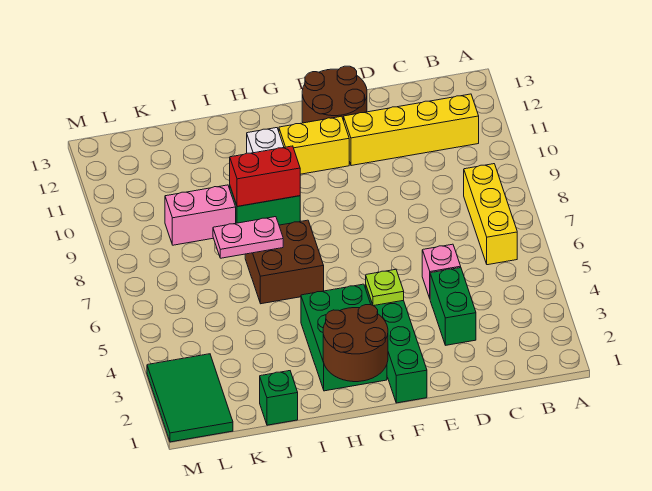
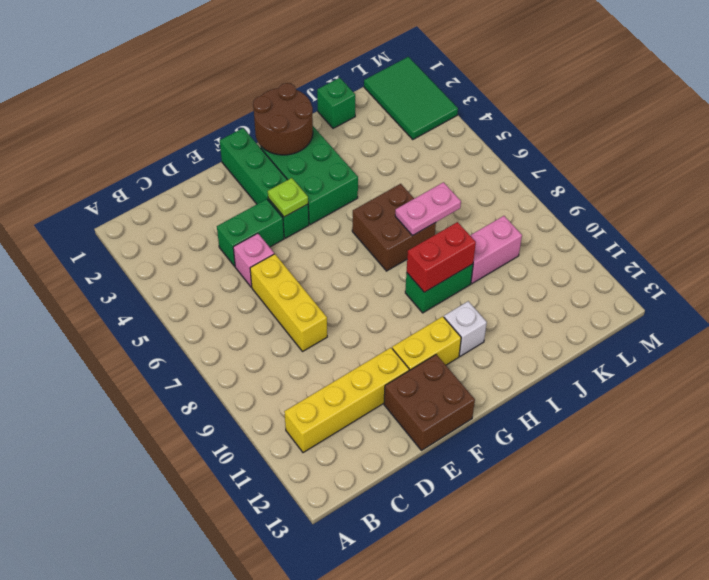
yellow 1x3 brick [464,164,517,265] -> yellow 1x3 brick moved to [250,254,327,352]
green 1x2 brick [430,268,476,345] -> green 1x2 brick turned to [217,199,284,266]
brown 2x2 round brick [302,66,367,123] -> brown 2x2 brick [384,354,475,450]

